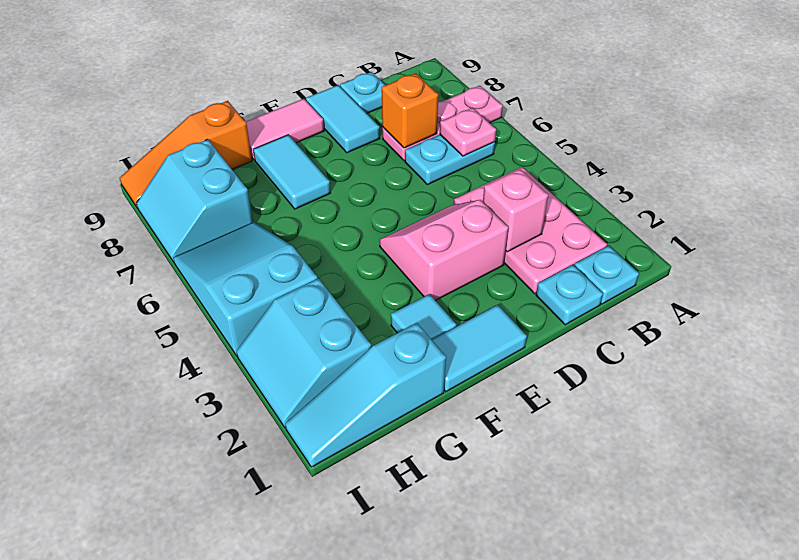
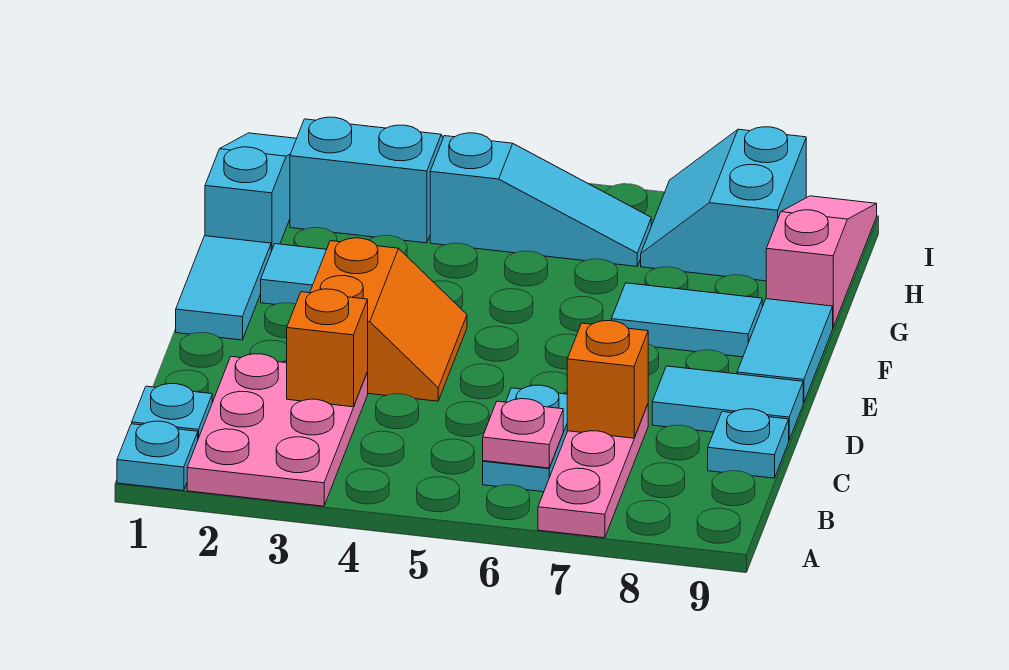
pink 2x3 plate [454,167,607,294] -> pink 2x3 plate turned to [187,354,368,506]
cyan 1x1 plate [536,265,603,325] -> cyan 1x1 plate moved to [117,421,198,491]
pink 1x1 brick [483,169,548,252] -> orange 1x1 brick [287,289,368,407]
pink 2x2 slope [379,200,509,301] -> orange 2x2 slope [310,238,467,401]
pink 1x2 tile [246,99,324,160] -> cyan 1x2 tile [737,299,833,403]
orange 1x3 slope [120,101,252,208] -> pink 1x3 slope [766,196,877,327]
cyan 2x3 slope [173,222,318,356] -> cyan 1x3 slope [430,133,651,266]
cyan 2x2 slope [137,139,253,262] -> cyan 2x2 slope turned to [641,127,806,281]

